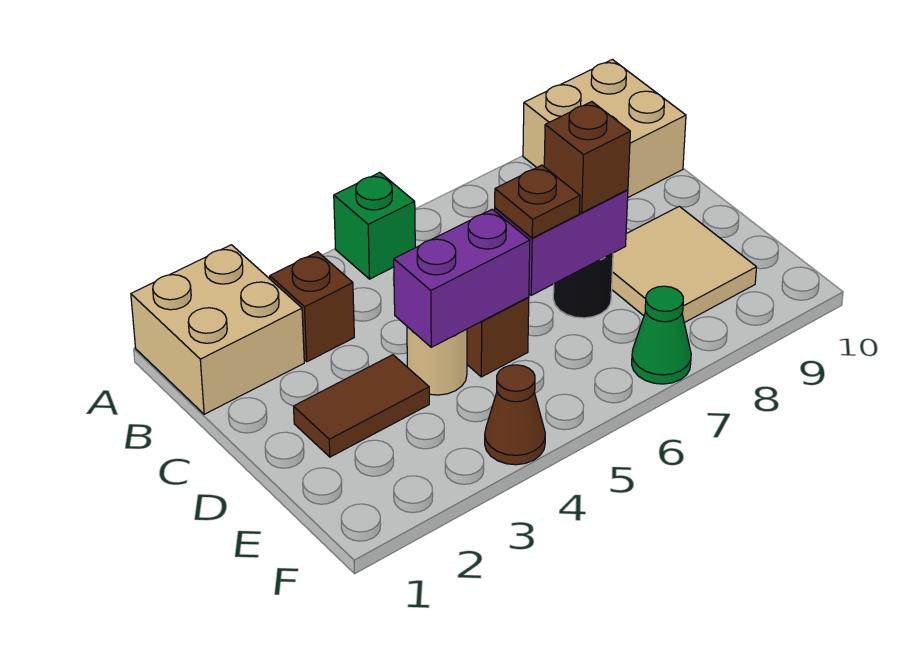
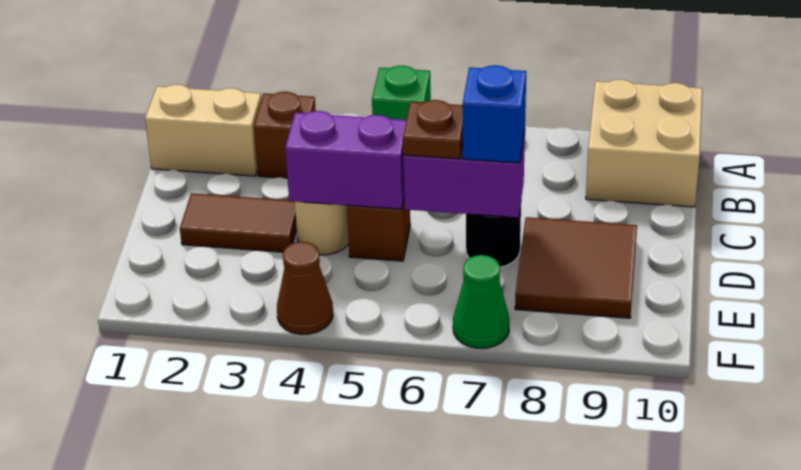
tan 2x2 brick [131,245,304,414] -> tan 1x2 brick [145,85,261,176]
brown 1x1 brick [544,102,630,213] -> blue 1x1 brick [463,65,526,163]
tan 2x2 tile [612,206,757,323] -> brown 2x2 tile [515,217,637,318]

